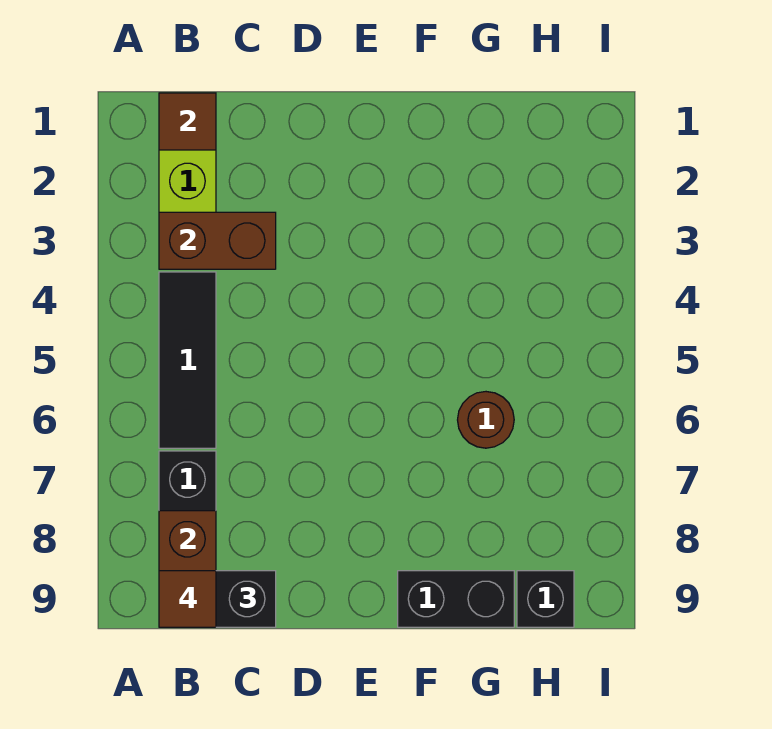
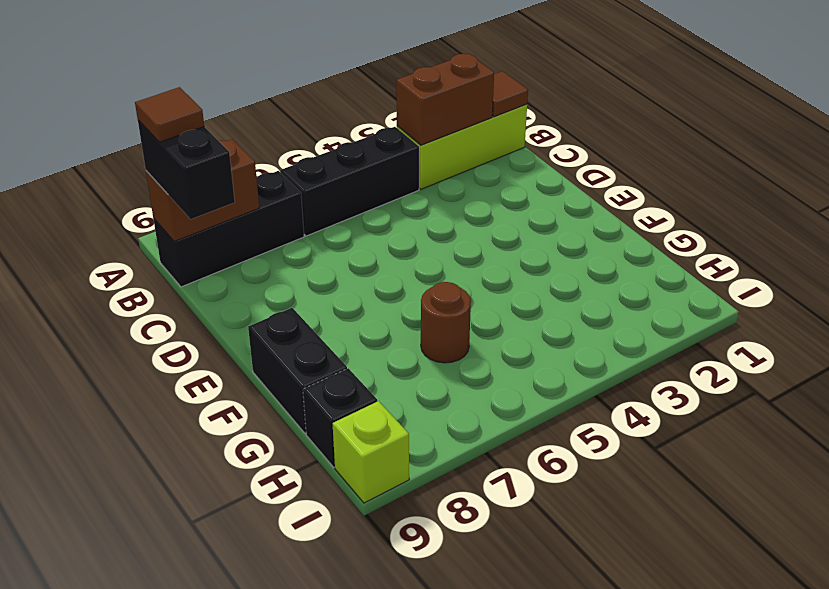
brown 1x2 brick [159,212,276,269] -> brown 1x2 brick turned to [396,54,494,145]
black 1x3 tile [159,272,216,448] -> black 1x3 brick [280,127,419,236]
none -> lime 1x1 brick [332,401,409,503]

